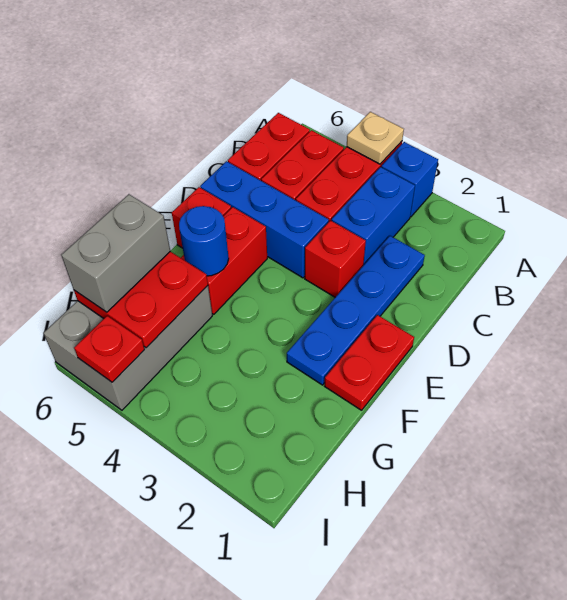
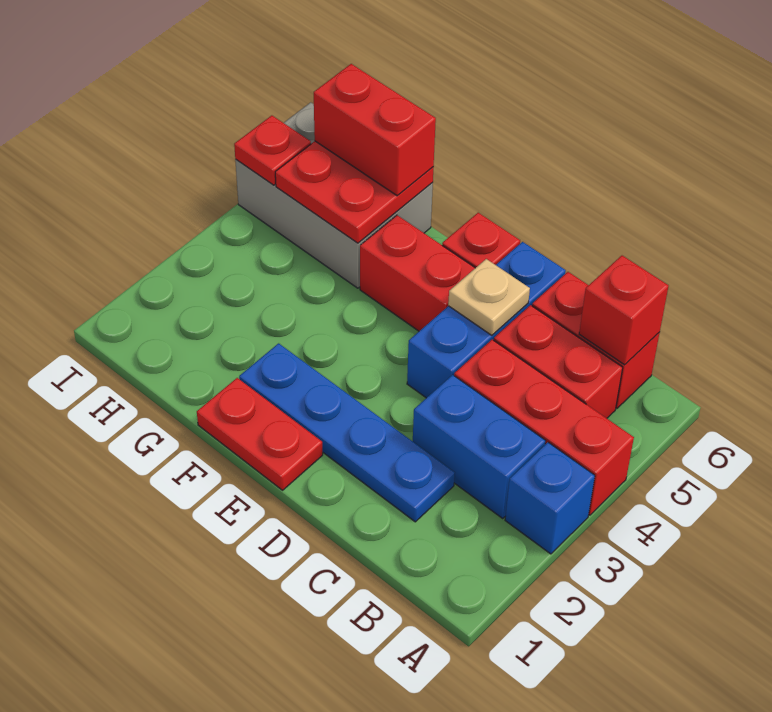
tan 1x1 plate [347,112,404,164] -> tan 1x1 plate moved to [448,259,530,335]
red 1x1 brick [305,221,366,297] -> red 1x1 brick moved to [579,256,669,365]
blue 1x1 round brick [179,206,229,276] -> none
grey 1x2 brick [61,194,170,312] -> red 1x2 brick [314,64,436,196]

